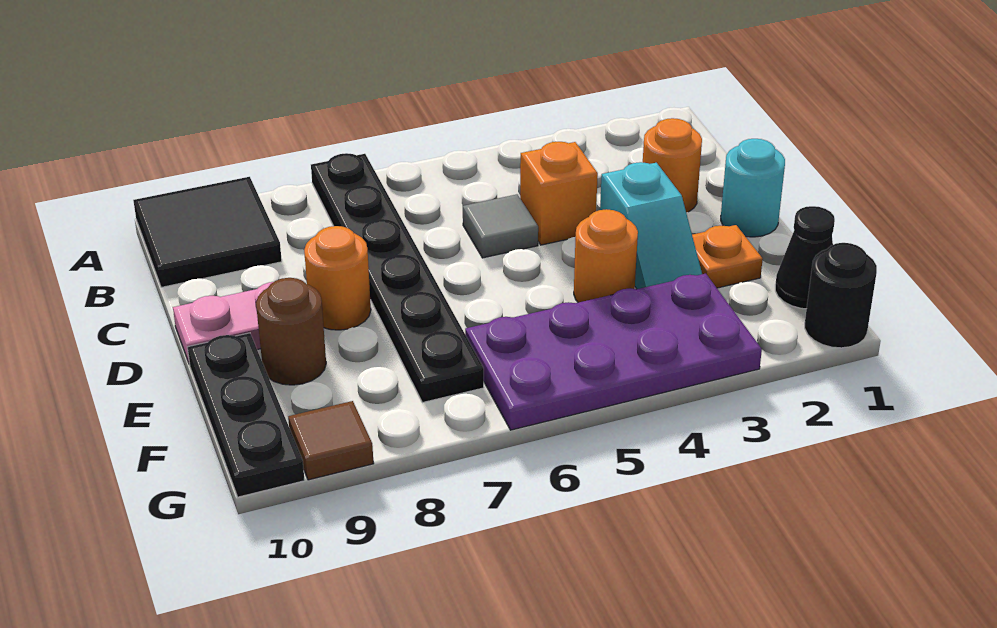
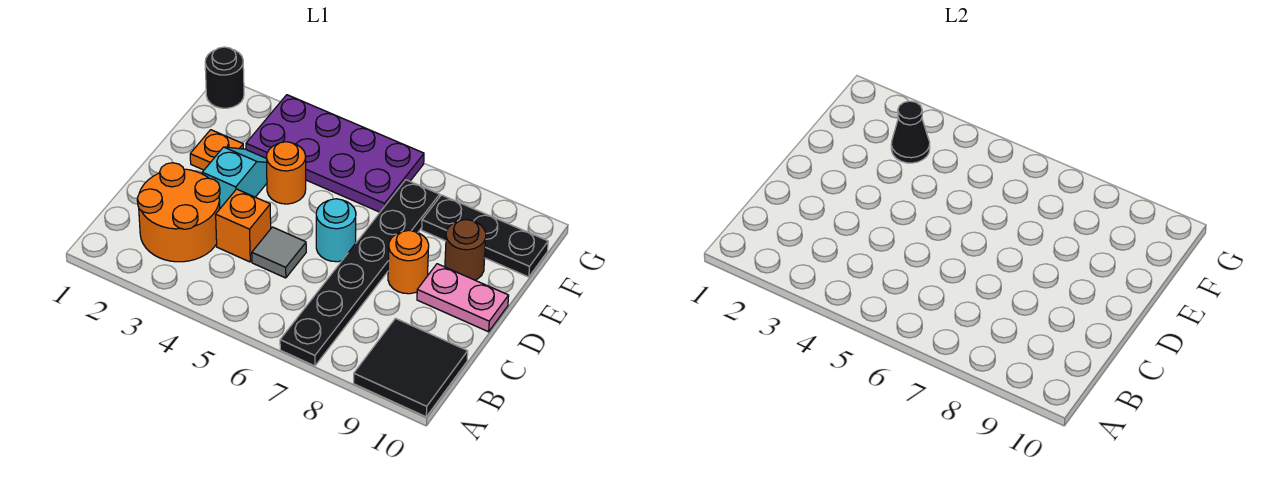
orange 1x1 round brick [643,118,702,212] -> orange 2x2 round brick [137,163,220,262]
cyan 1x1 round brick [721,139,785,237] -> cyan 1x1 round brick moved to [316,199,356,262]
black 1x3 plate [187,333,305,497] -> black 1x3 plate turned to [422,195,548,277]
black 1x1 cone [775,206,835,309] -> black 1x1 cone moved to [891,101,930,163]
brown 1x1 tile [288,401,374,480] -> none

